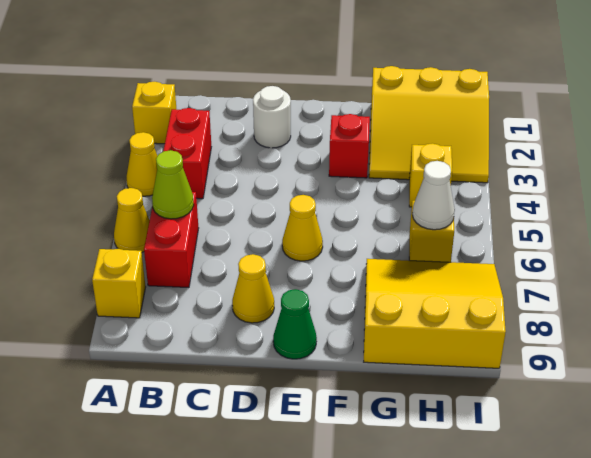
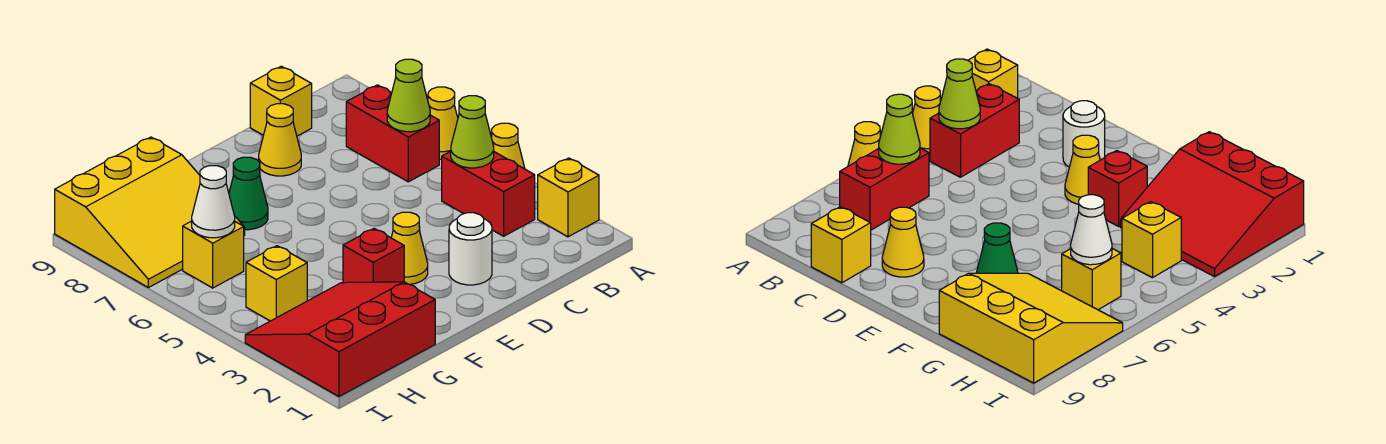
yellow 1x1 brick [92,249,146,318] -> yellow 1x1 brick moved to [250,66,312,136]
none -> lime 1x1 cone [451,96,494,168]
yellow 1x1 cone [282,195,323,261] -> yellow 1x1 cone moved to [391,212,428,284]
green 1x1 cone [273,289,317,359] -> green 1x1 cone moved to [229,157,268,230]
yellow 3x3 slope [369,66,489,183] -> red 3x3 slope [245,282,435,396]

